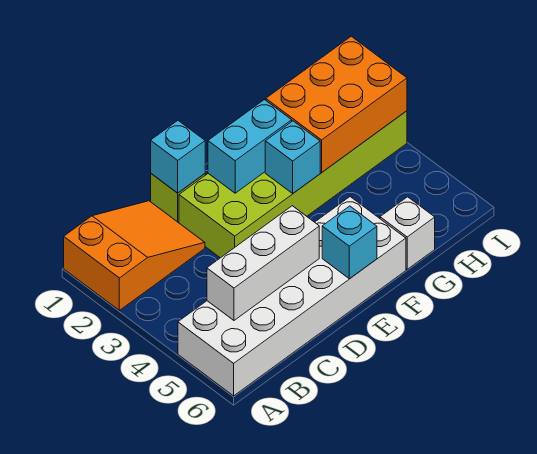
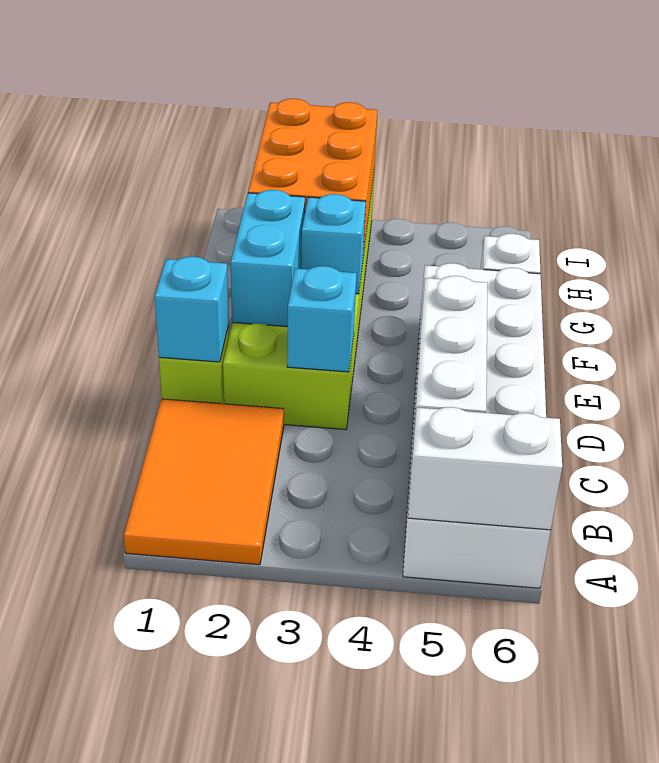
orange 2x3 slope [64,201,205,310] -> orange 2x3 tile [124,399,284,565]
none -> white 1x2 brick [408,407,562,530]
cyan 1x1 brick [322,206,377,279] -> cyan 1x1 brick moved to [287,266,357,372]

